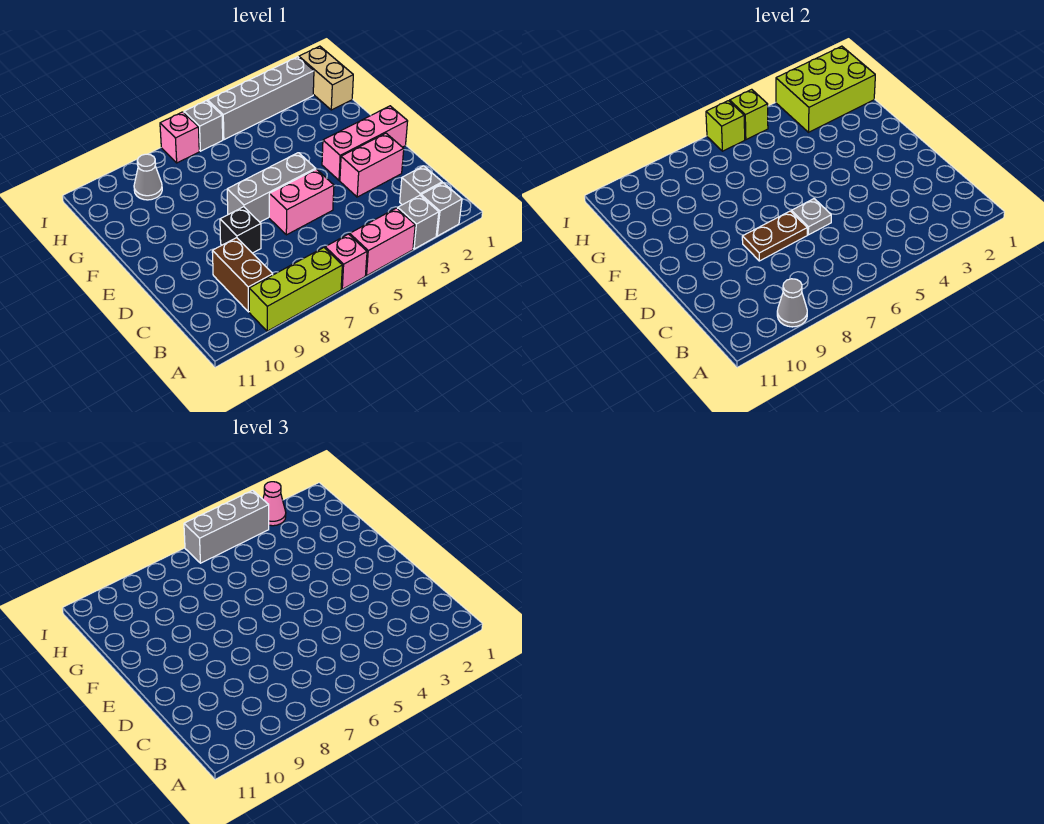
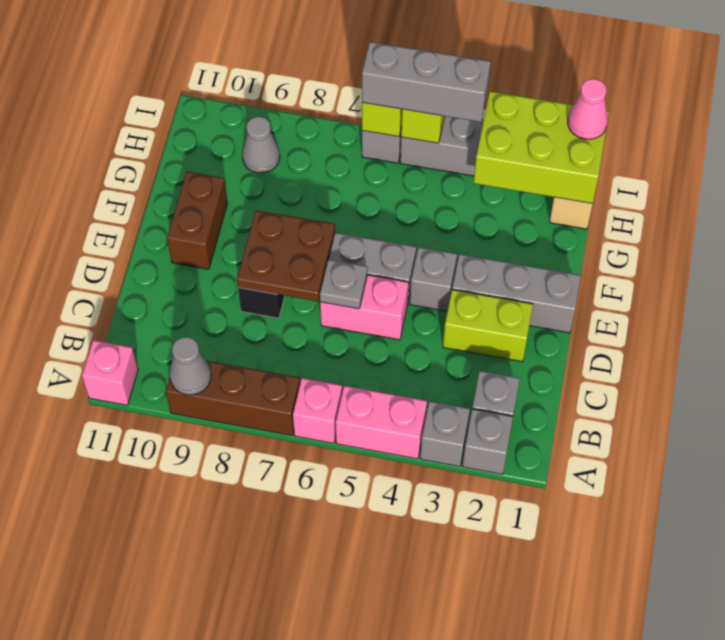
lime 1x3 brick [249,248,342,331] -> brown 1x3 brick [166,361,300,436]
brown 1x2 brick [212,238,273,312] -> brown 1x2 brick moved to [167,172,227,269]
pink 1x2 brick [340,133,404,197] -> lime 1x2 brick [443,290,533,362]
brown 1x2 plate [742,211,807,261] -> brown 2x2 plate [237,210,335,301]
pink 1x3 brick [322,106,408,180] -> grey 1x3 brick [452,254,581,333]
none -> grey 1x1 brick [410,247,457,311]
pink 1x1 cone [263,482,286,526] -> pink 1x1 cone moved to [568,79,608,139]
pink 1x1 brick [160,112,199,163] -> pink 1x1 brick moved to [82,340,138,405]

